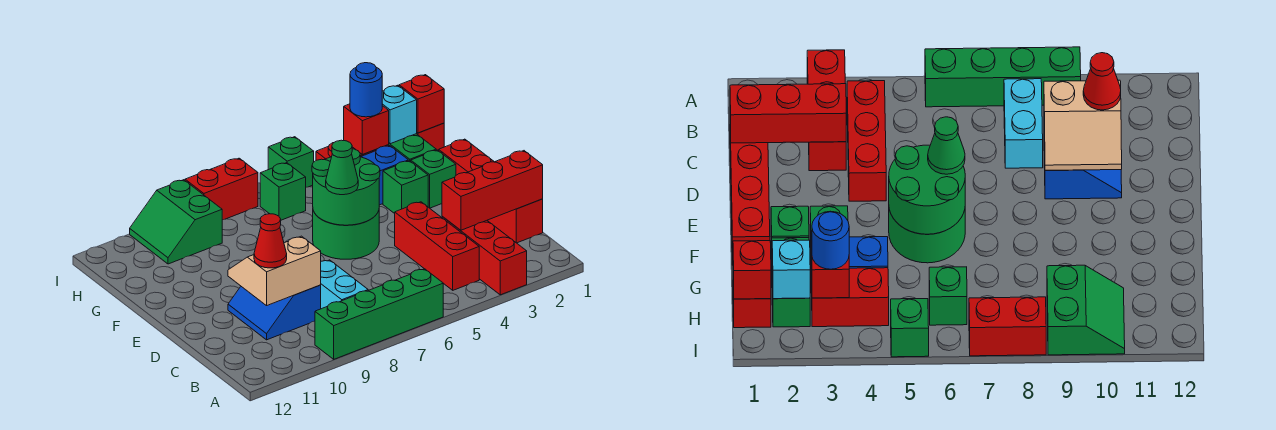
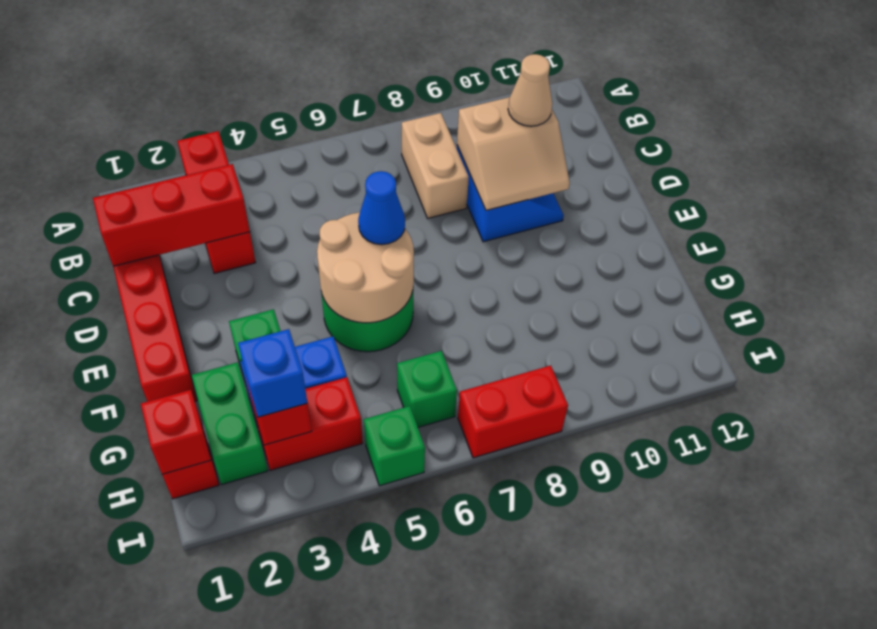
green 1x4 brick [315,269,443,359] -> none
red 1x3 brick [395,202,479,290] -> none
cyan 1x2 brick [321,260,368,309] -> tan 1x2 brick [402,113,469,218]
red 1x1 cone [254,214,287,268] -> tan 1x1 cone [508,54,552,126]
green 2x2 round brick [312,149,380,225] -> tan 2x2 round brick [317,212,414,323]
green 1x1 cone [326,140,358,195] -> blue 1x1 cone [358,171,405,245]
green 1x1 brick [411,150,456,208] -> none
cyan 1x1 brick [382,85,417,144] -> none
blue 1x1 round brick [350,63,382,117] -> blue 1x1 brick [238,329,307,417]
green 2x2 slope [130,180,222,264] -> none

